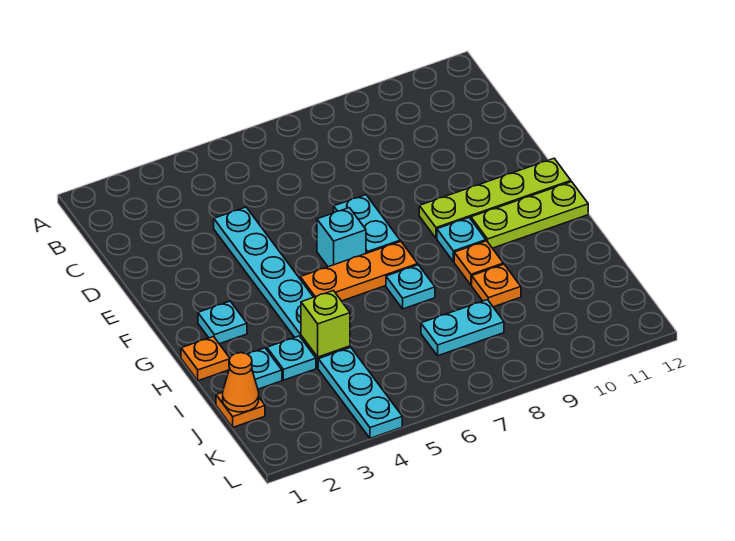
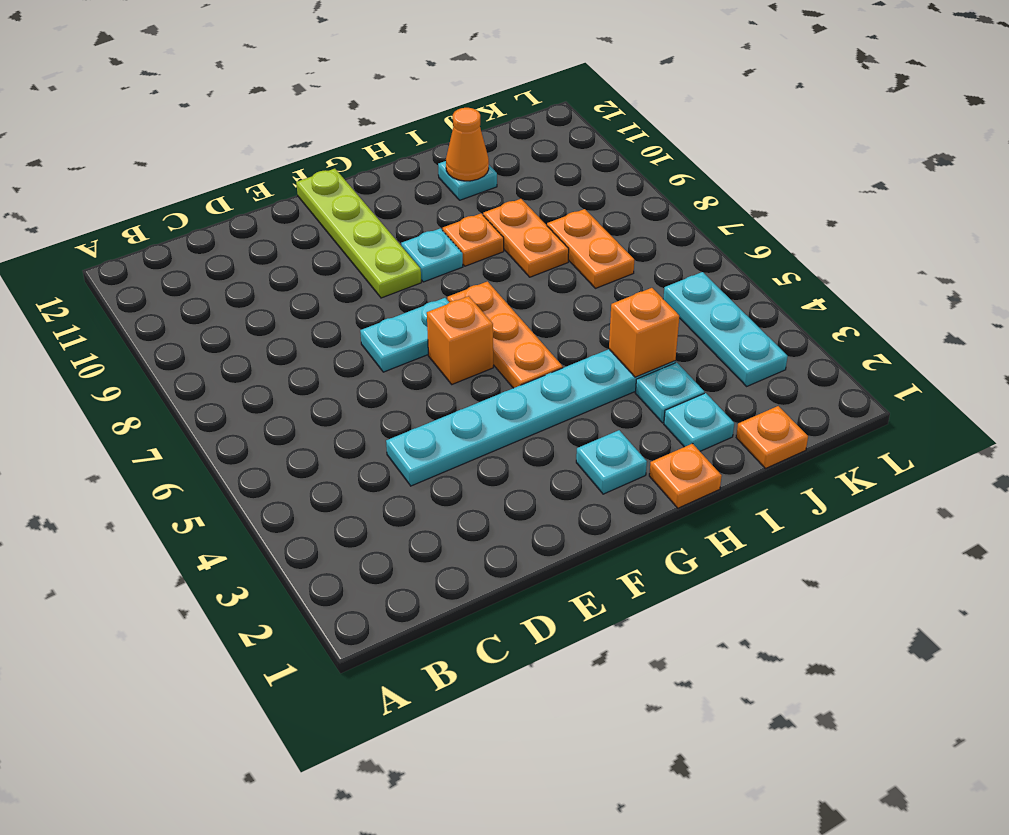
cyan 1x1 brick [317,208,366,267] -> orange 1x1 brick [427,296,493,384]
lime 1x3 plate [471,182,588,248] -> none
cyan 1x1 plate [386,265,435,309] -> cyan 1x1 plate moved to [438,161,497,200]
lime 1x1 brick [301,291,350,357] -> orange 1x1 brick [609,288,679,377]
orange 1x1 plate [472,264,521,307] -> orange 1x2 plate [483,199,569,277]
orange 1x1 cone [223,353,259,412] -> orange 1x1 cone moved to [446,108,489,181]
cyan 1x3 plate [318,347,402,438] -> cyan 1x3 plate turned to [663,272,788,386]
cyan 1x2 plate [421,300,504,356] -> orange 1x2 plate [547,209,634,288]

